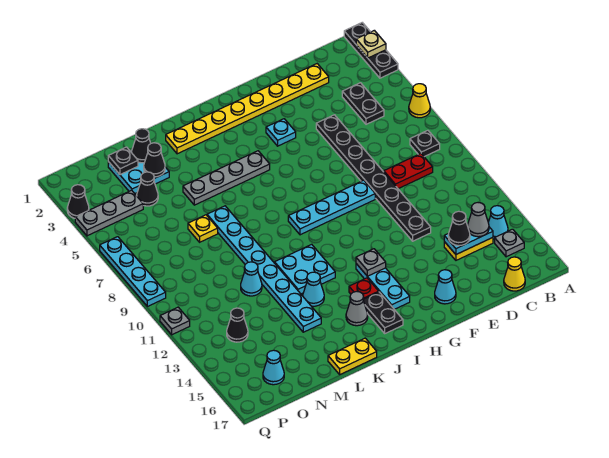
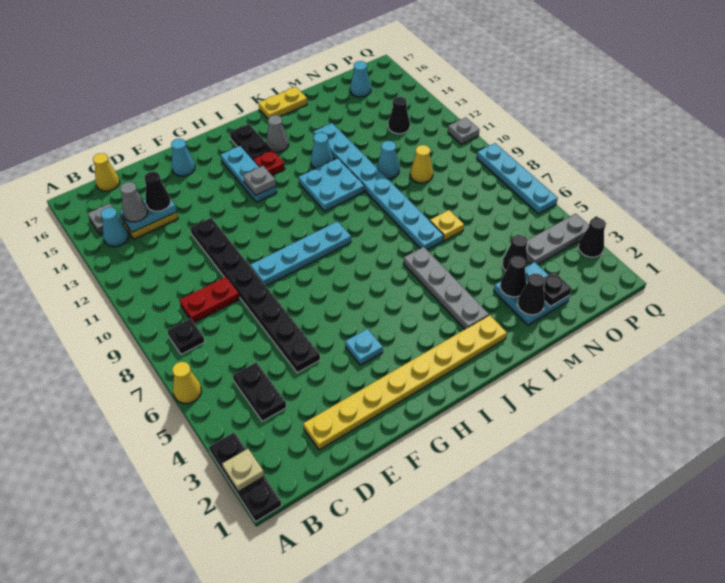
grey 1x4 plate [183,151,270,205] -> grey 1x4 plate turned to [403,247,489,329]
none -> yellow 1x1 cone [410,145,433,183]

